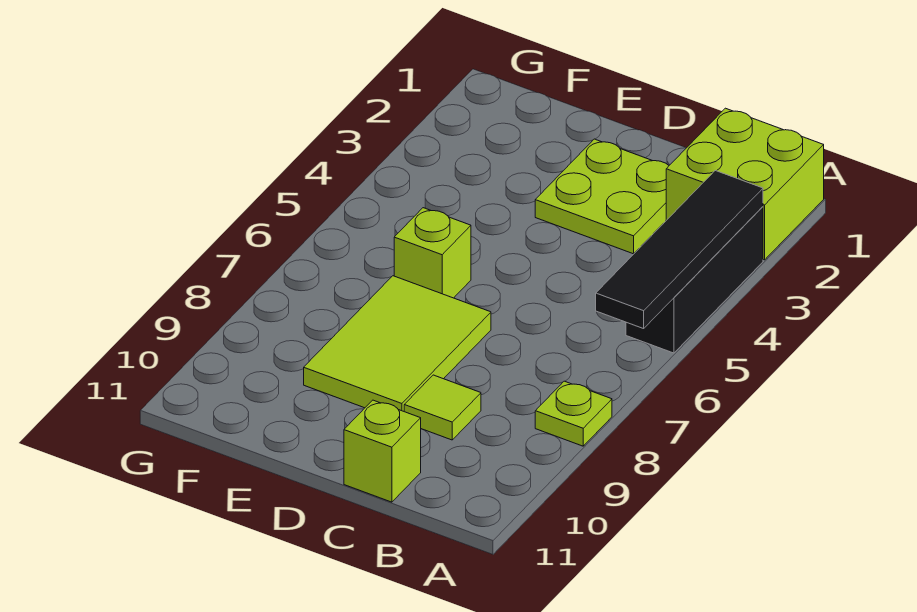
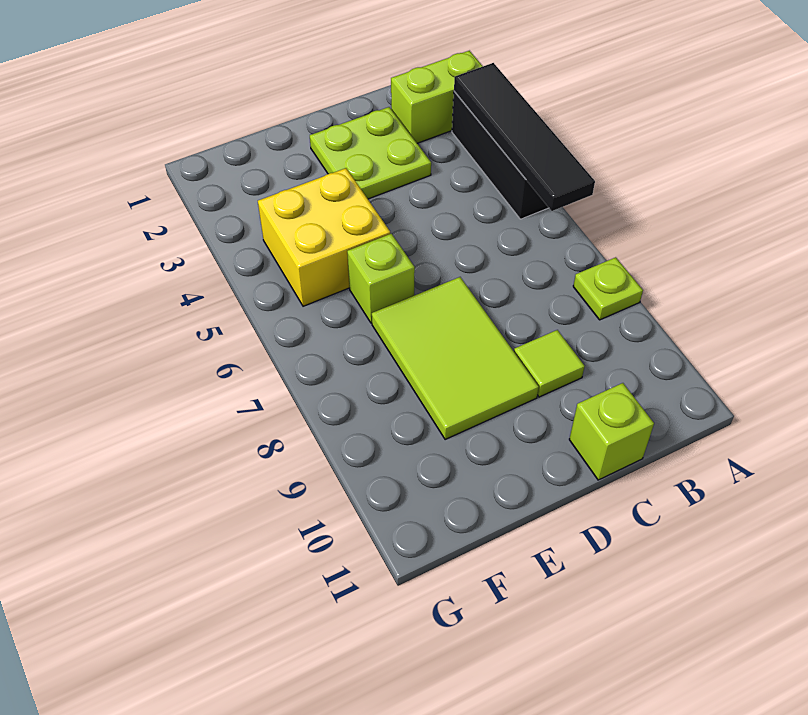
lime 2x2 brick [666,108,824,260] -> lime 1x2 brick [391,51,483,143]
none -> yellow 2x2 brick [258,168,390,306]

